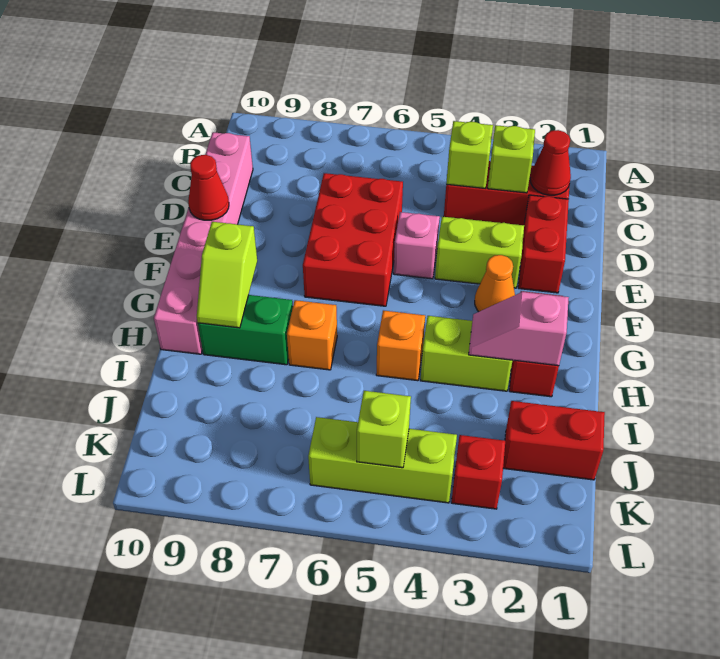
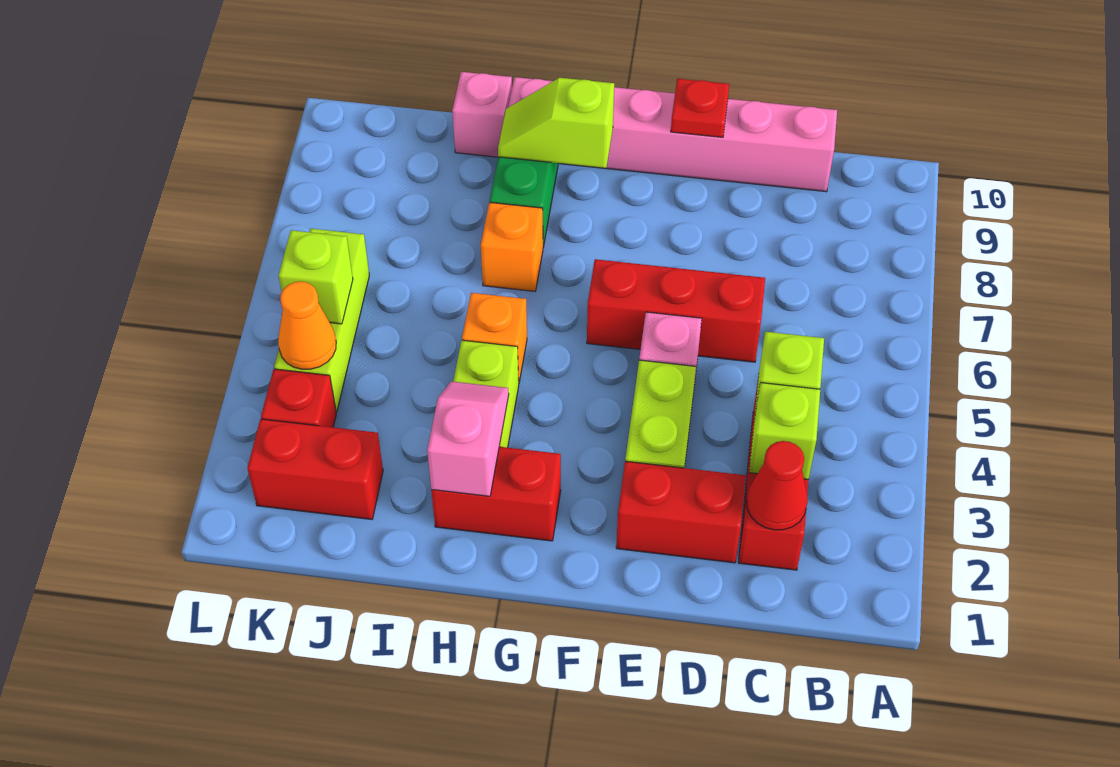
red 2x3 brick [303,173,403,306] -> red 1x3 brick [587,259,765,362]
red 1x1 cone [188,155,229,220] -> red 1x1 plate [671,79,729,137]
orange 1x1 cone [475,255,515,312] -> orange 1x1 cone moved to [278,282,336,369]
none -> pink 1x1 brick [452,72,512,157]
red 1x2 brick [503,401,605,480] -> red 1x2 brick turned to [247,419,383,519]

